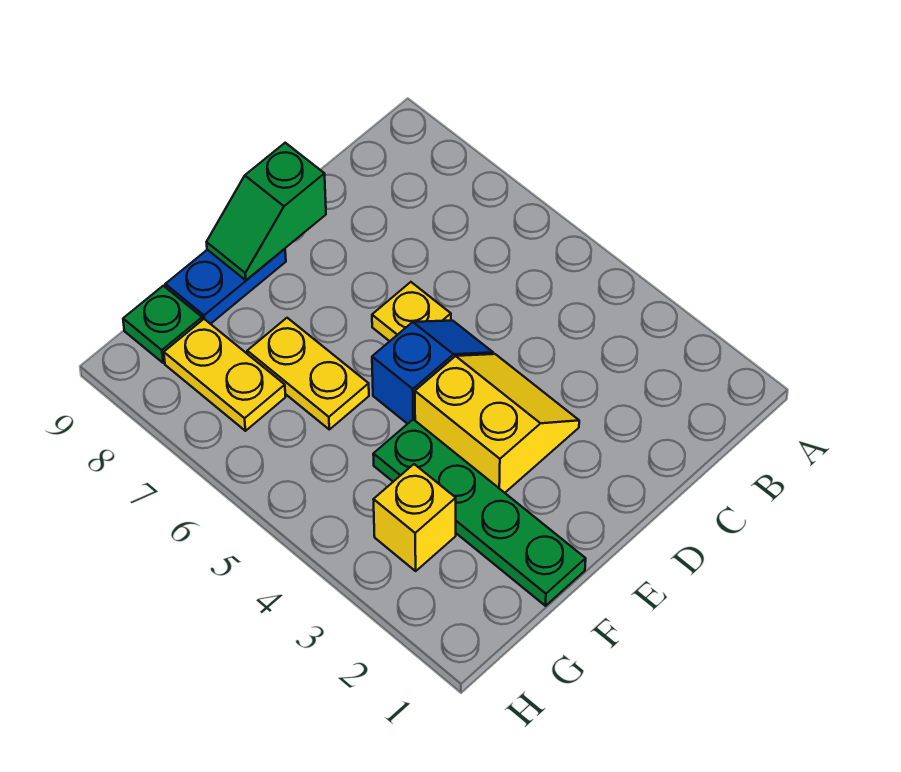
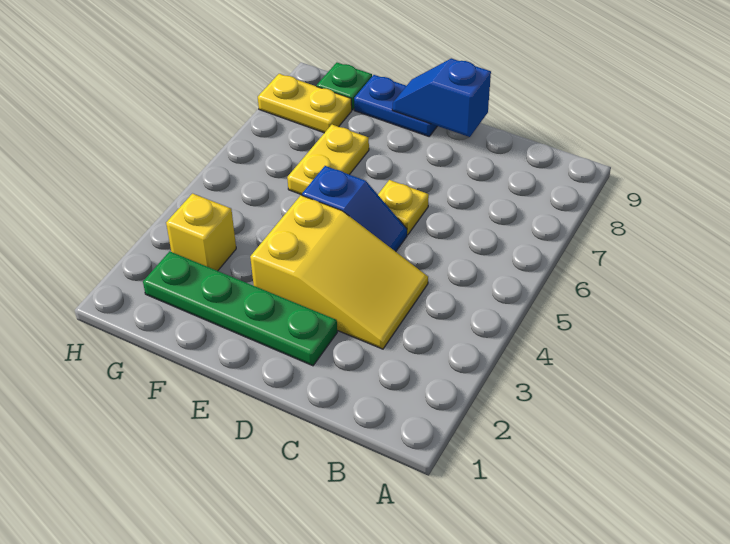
yellow 2x2 slope [415,354,579,493] -> yellow 2x3 slope [250,195,428,349]
green 1x2 slope [207,143,326,280] -> blue 1x2 slope [392,58,491,137]
green 1x4 plate [373,419,586,606] -> green 1x4 plate turned to [143,251,337,366]
yellow 1x2 plate [164,319,286,431] -> yellow 1x2 plate turned to [258,74,352,133]

